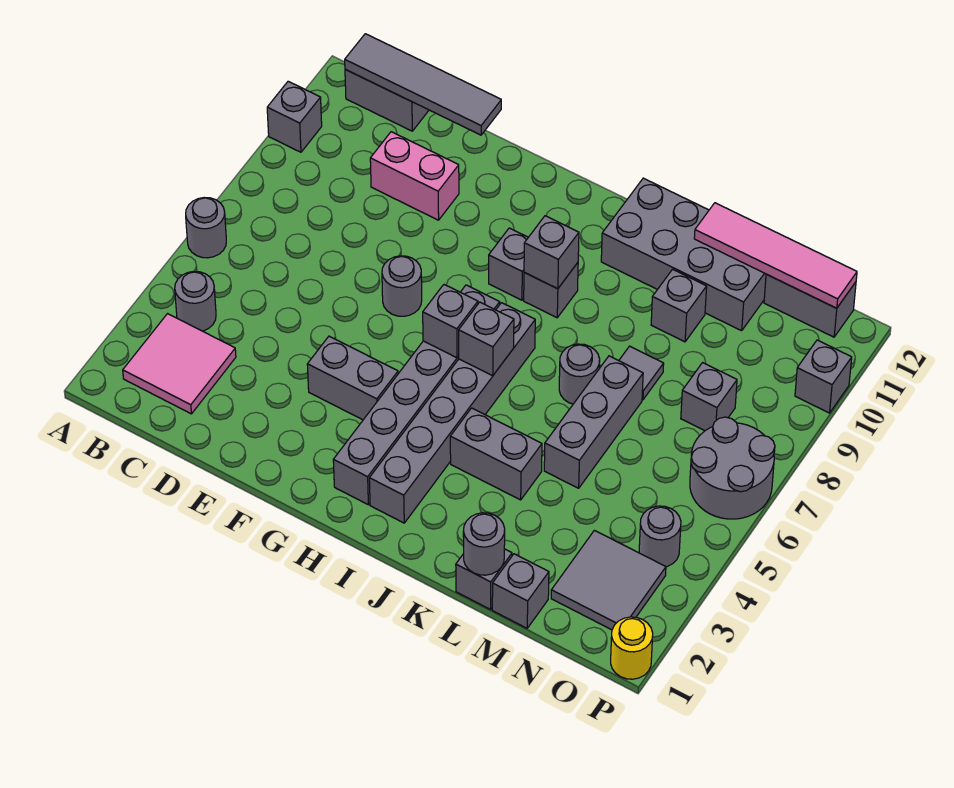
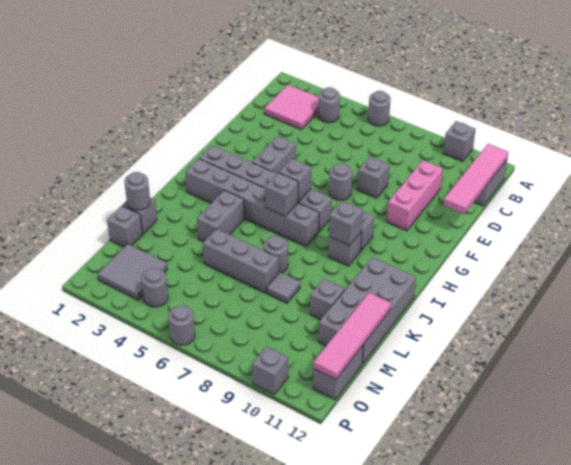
grey 1x4 tile [345,34,501,135] -> pink 1x4 tile [443,144,508,214]
pink 1x2 brick [370,132,459,220] -> pink 1x3 brick [387,160,443,231]
grey 1x1 brick [681,363,737,431] -> grey 1x1 brick moved to [357,157,389,198]
grey 2x2 round brick [690,417,775,519] -> grey 1x1 round brick [168,306,195,345]
yellow 1x1 round brick [611,617,653,679] -> none

